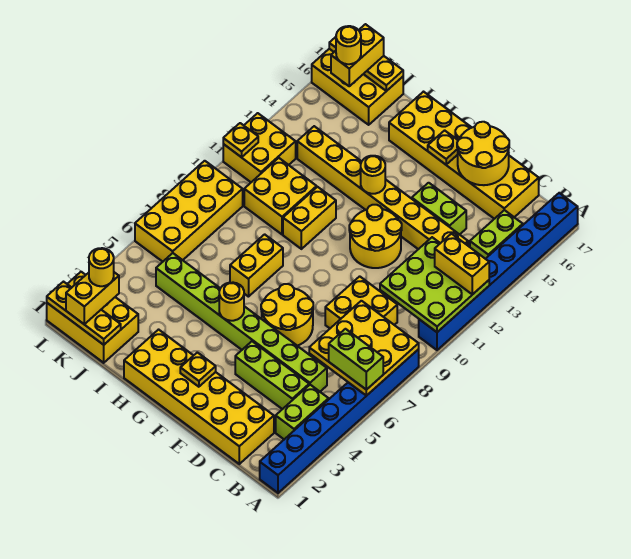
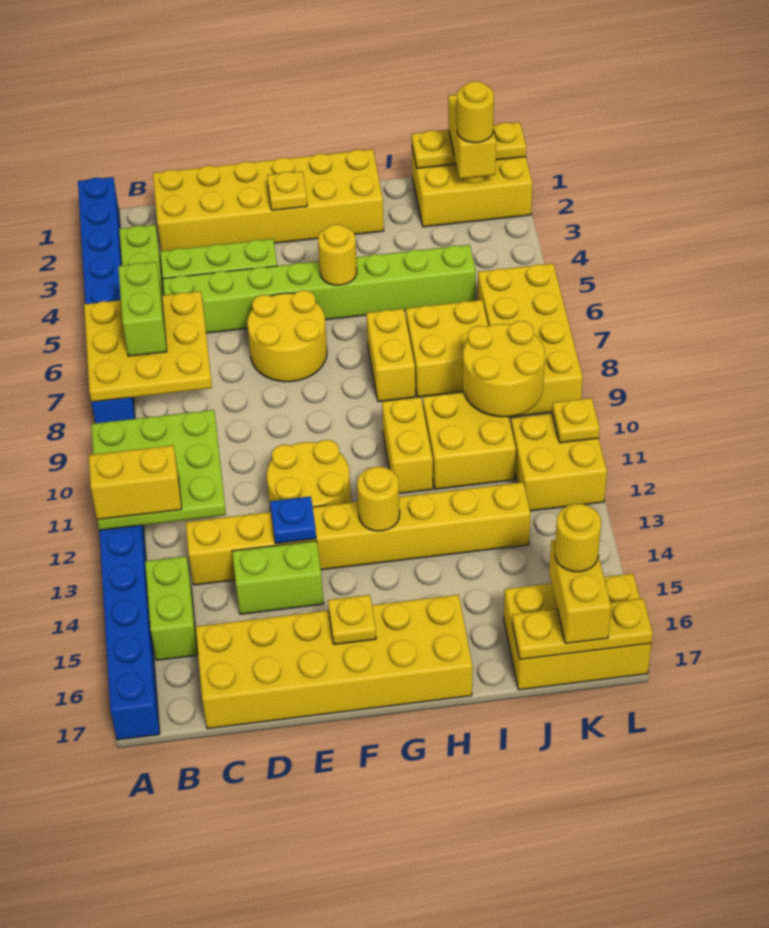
lime 1x2 brick [329,329,383,390] -> lime 1x2 brick turned to [118,262,167,356]
yellow 2x2 brick [325,276,397,328] -> yellow 2x2 brick moved to [406,300,488,397]
yellow 2x2 round brick [457,122,509,185] -> yellow 2x2 round brick moved to [463,321,545,417]
none -> blue 1x1 plate [270,496,316,544]

